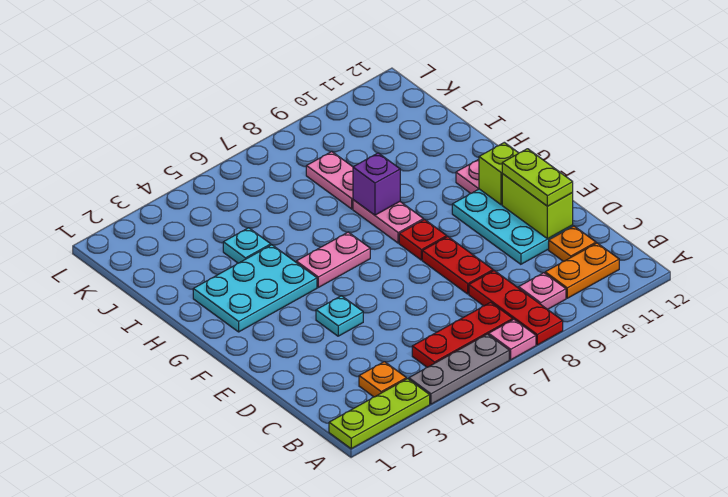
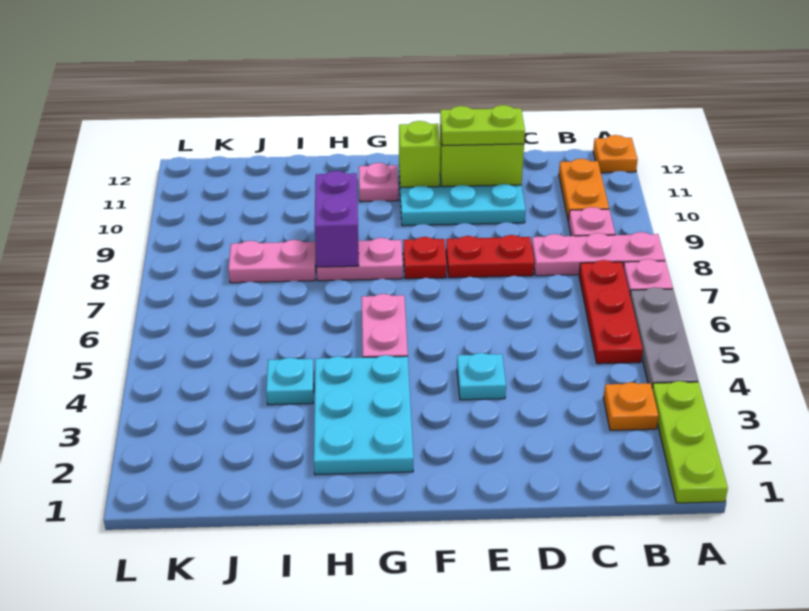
red 1x3 plate [469,271,563,345] -> pink 1x3 plate [532,232,665,276]
orange 1x1 plate [549,226,596,261] -> orange 1x1 plate moved to [593,135,638,173]
purple 1x1 brick [353,153,400,215] -> purple 1x2 brick [315,171,359,267]

